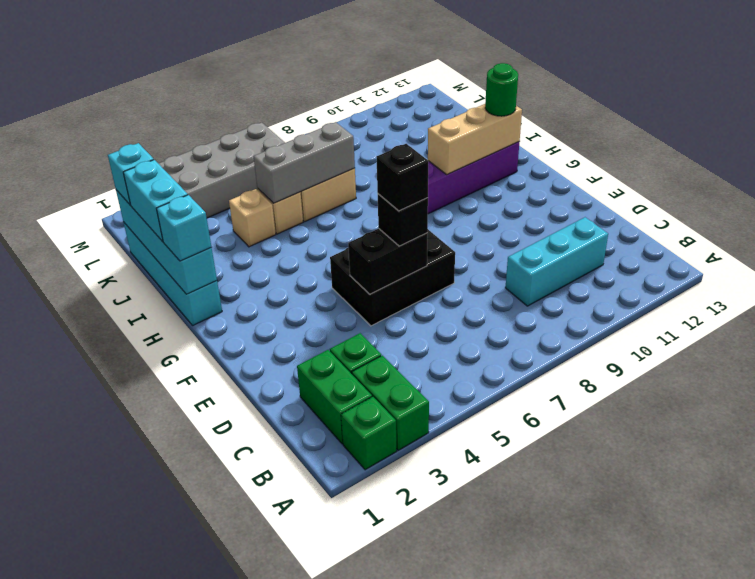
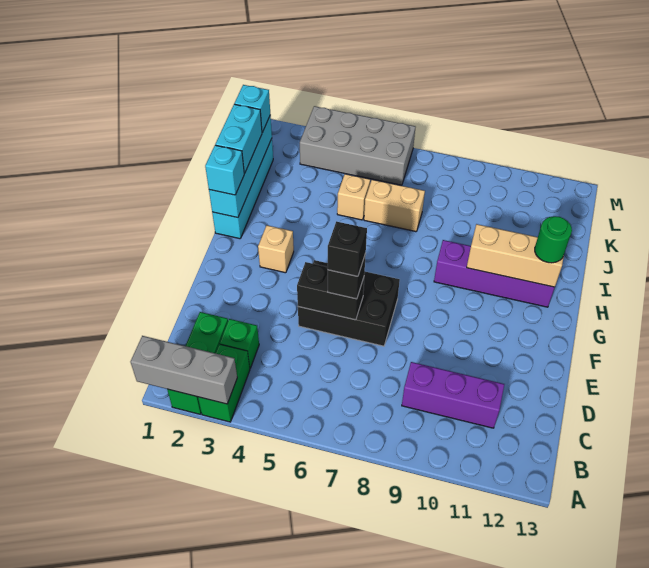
cyan 1x3 brick [505,217,608,306] -> purple 1x3 brick [402,362,504,428]
tan 1x1 brick [229,189,276,247] -> tan 1x1 brick moved to [258,225,294,273]
grey 1x3 brick [253,122,355,203] -> grey 1x3 brick moved to [130,336,237,404]

